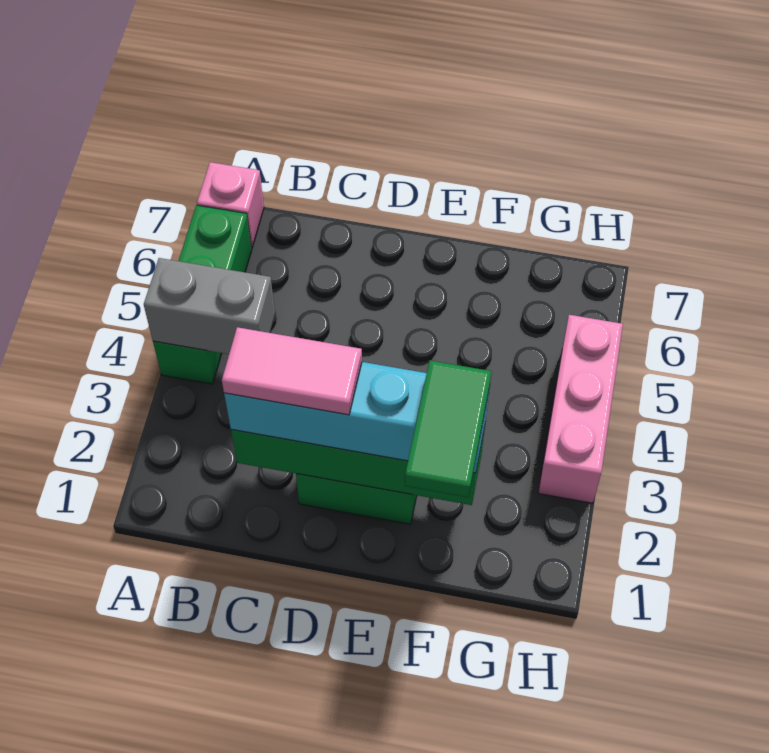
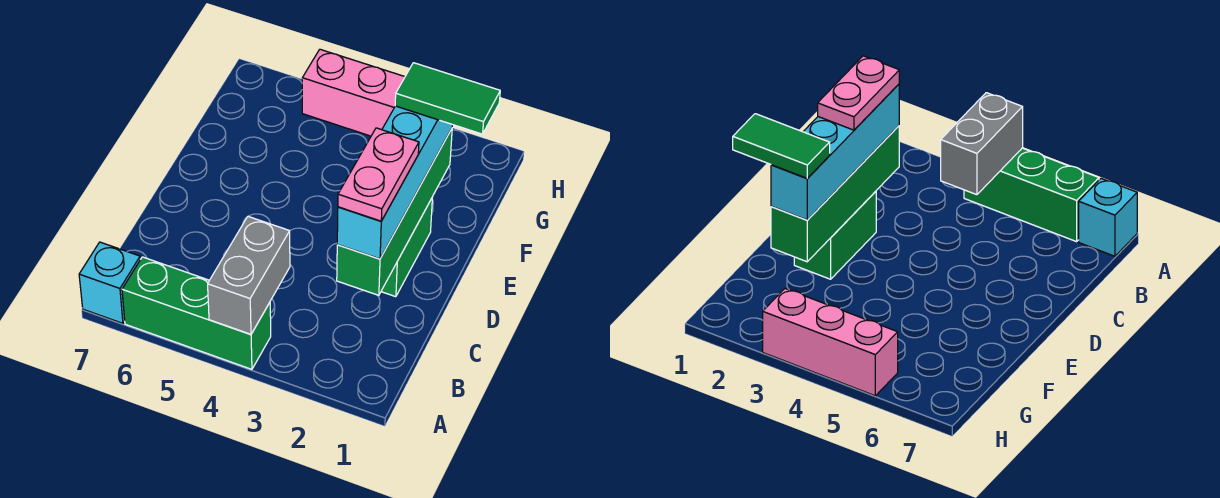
pink 1x1 brick [197,162,264,248] -> cyan 1x1 brick [79,242,140,323]
pink 1x2 tile [222,327,362,415] -> pink 1x2 plate [338,128,419,221]

